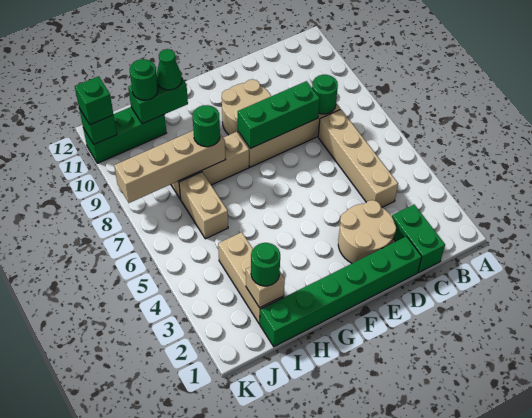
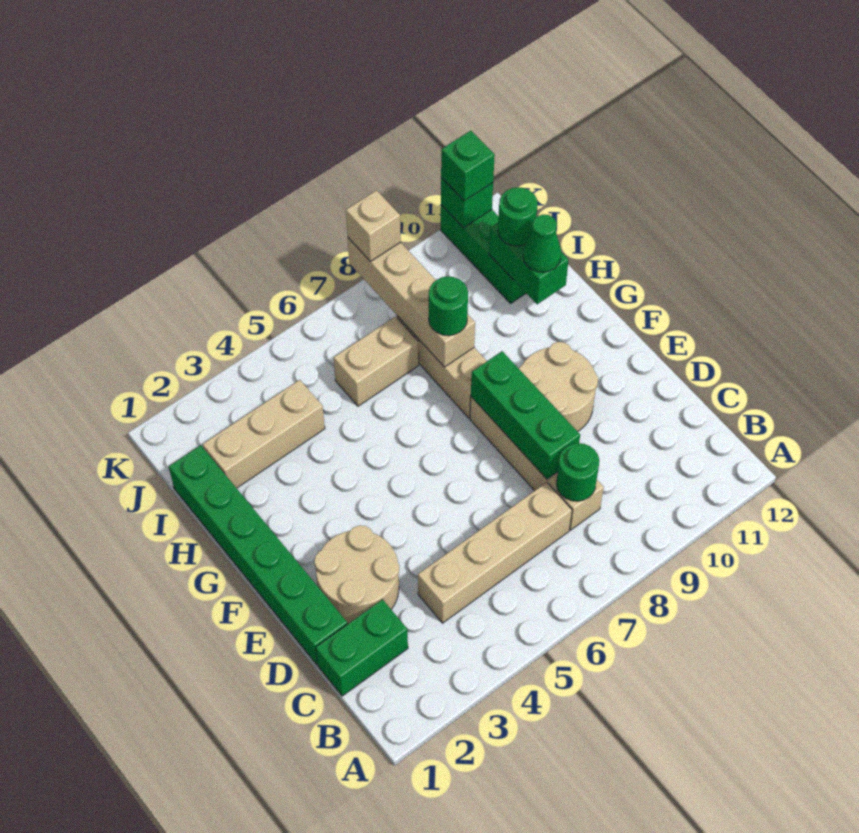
tan 1x1 brick [246,267,285,308] -> tan 1x1 brick moved to [346,190,401,261]
green 1x1 round brick [251,243,280,286] -> none

